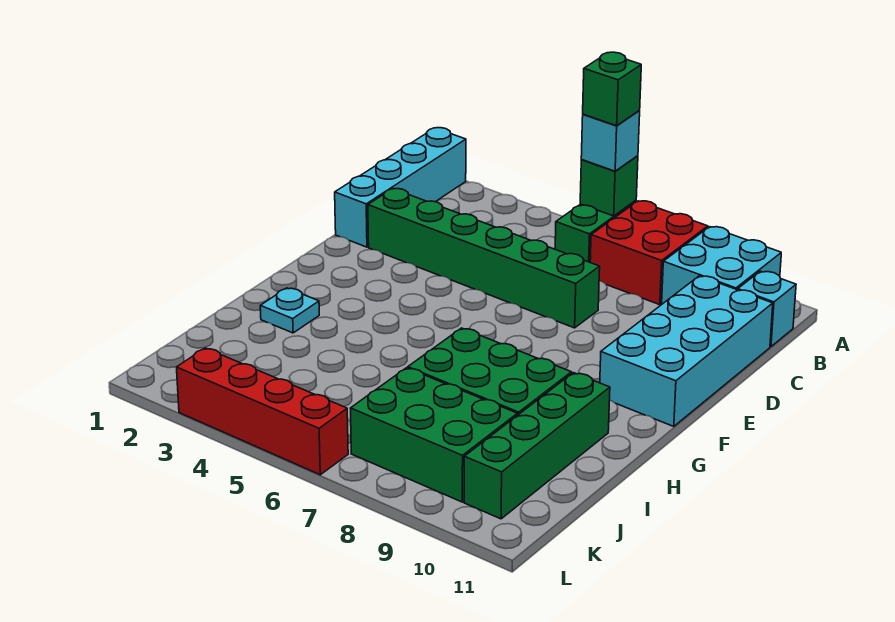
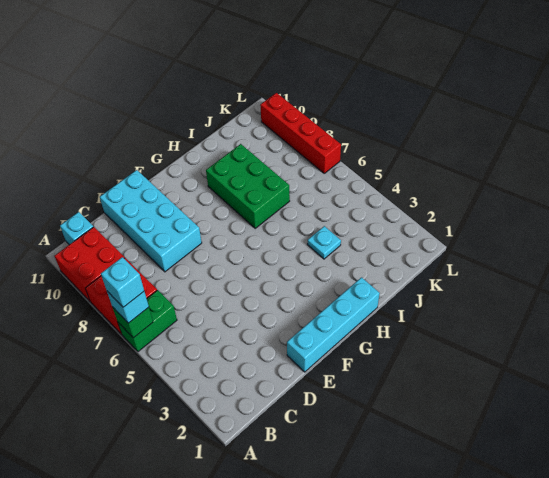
cyan 1x4 brick [335,128,466,247] -> cyan 1x4 brick moved to [287,277,380,372]
green 1x1 brick [583,52,641,126] -> cyan 1x1 brick [101,257,144,307]
cyan 2x2 brick [662,227,781,304] -> red 2x2 brick [55,227,125,301]
cyan 2x4 brick [600,276,773,427] -> cyan 2x4 brick turned to [100,170,202,272]
green 1x6 brick [368,188,600,328] -> none
cyan 1x1 plate [260,288,319,333] -> cyan 1x1 plate moved to [307,226,341,259]
green 1x4 brick [464,373,610,519] -> none
green 2x3 brick [350,368,517,502] -> none
red 1x4 brick [177,348,348,475] -> red 1x4 brick moved to [260,93,341,173]

